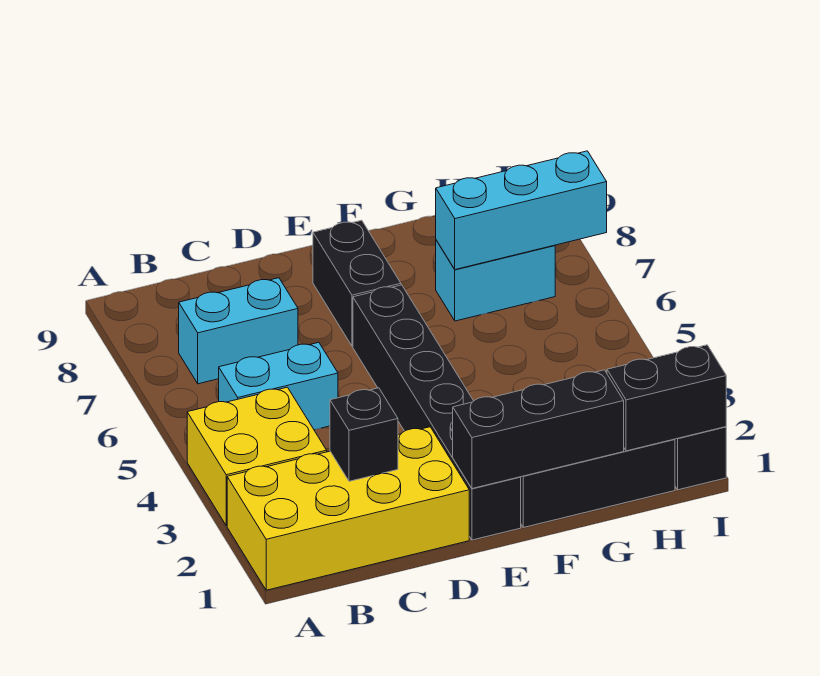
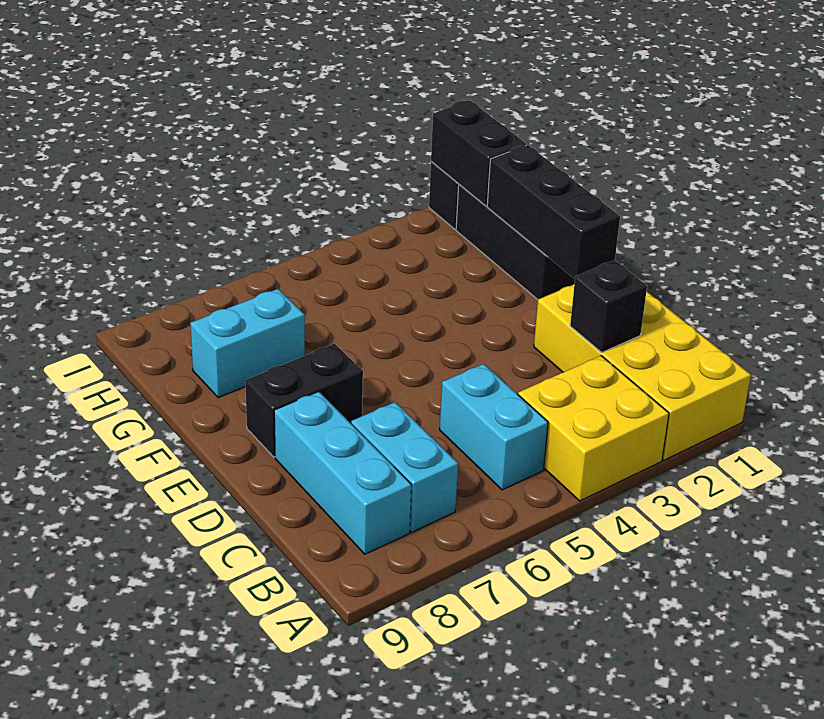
black 1x6 brick [353,285,521,540] -> none
cyan 1x2 brick [436,240,555,321] -> cyan 1x2 brick turned to [190,289,305,398]
cyan 1x3 brick [436,151,607,270] -> cyan 1x3 brick moved to [274,392,411,554]

